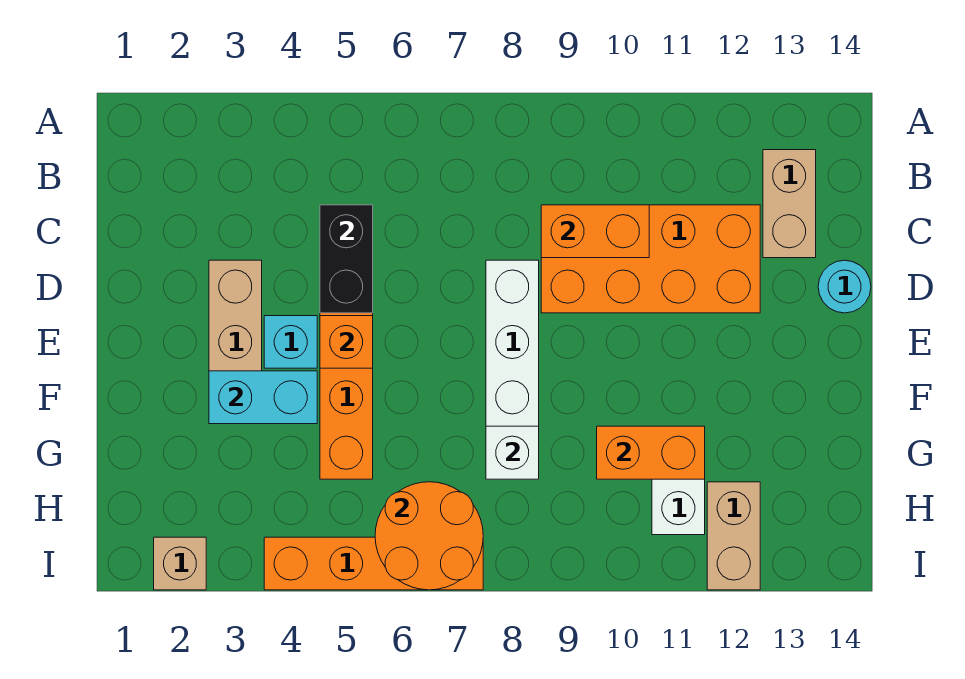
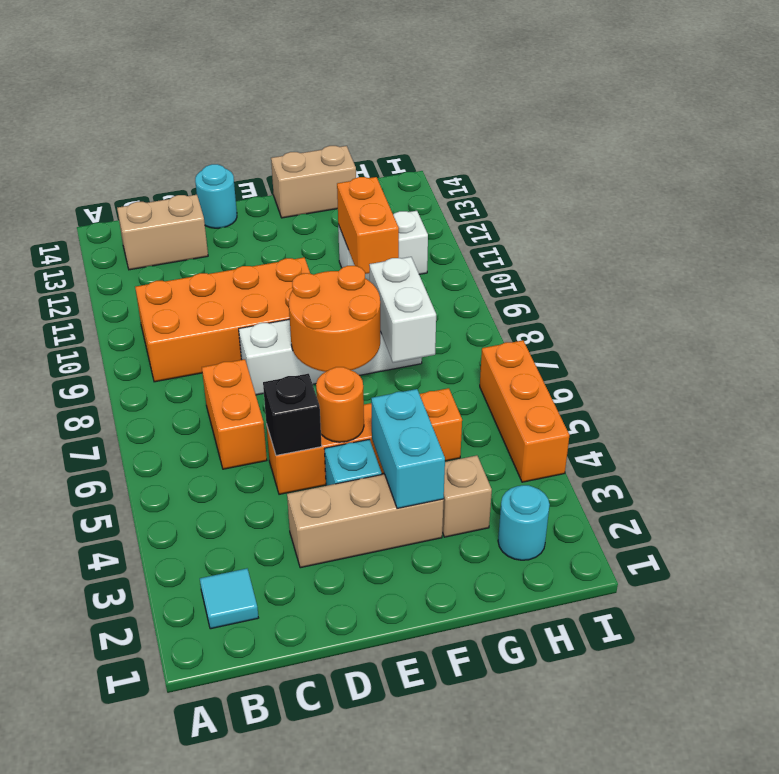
none -> cyan 1x1 tile [200,569,258,629]
black 1x2 brick [320,205,373,313] -> black 1x1 brick [263,374,322,455]
orange 2x4 brick [541,205,760,313] -> orange 2x4 brick turned to [135,258,310,382]
orange 1x2 brick [541,205,649,258] -> orange 1x2 brick moved to [202,359,267,469]
orange 1x1 brick [320,316,373,368] -> orange 1x1 round brick [316,367,364,442]
white 1x1 brick [486,426,539,479] -> white 1x2 brick [369,257,436,363]
none -> cyan 1x1 round brick [498,485,550,560]
orange 2x2 round brick [375,482,483,590] -> orange 2x2 round brick moved to [289,266,380,372]
tan 1x2 brick [707,482,760,590] -> tan 1x2 brick moved to [271,146,356,218]
tan 1x1 brick [154,537,206,590] -> tan 1x1 brick moved to [442,455,492,537]
orange 1x4 brick [264,537,483,590] -> orange 1x3 brick [480,340,569,482]

